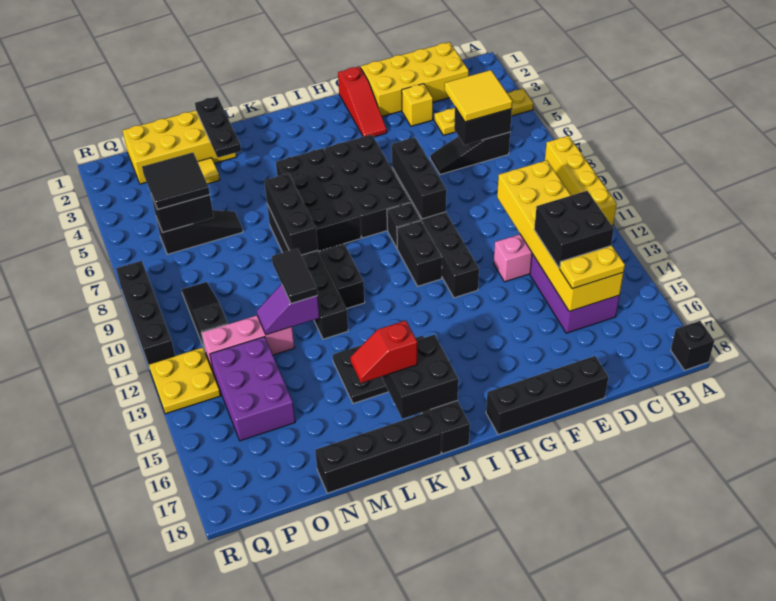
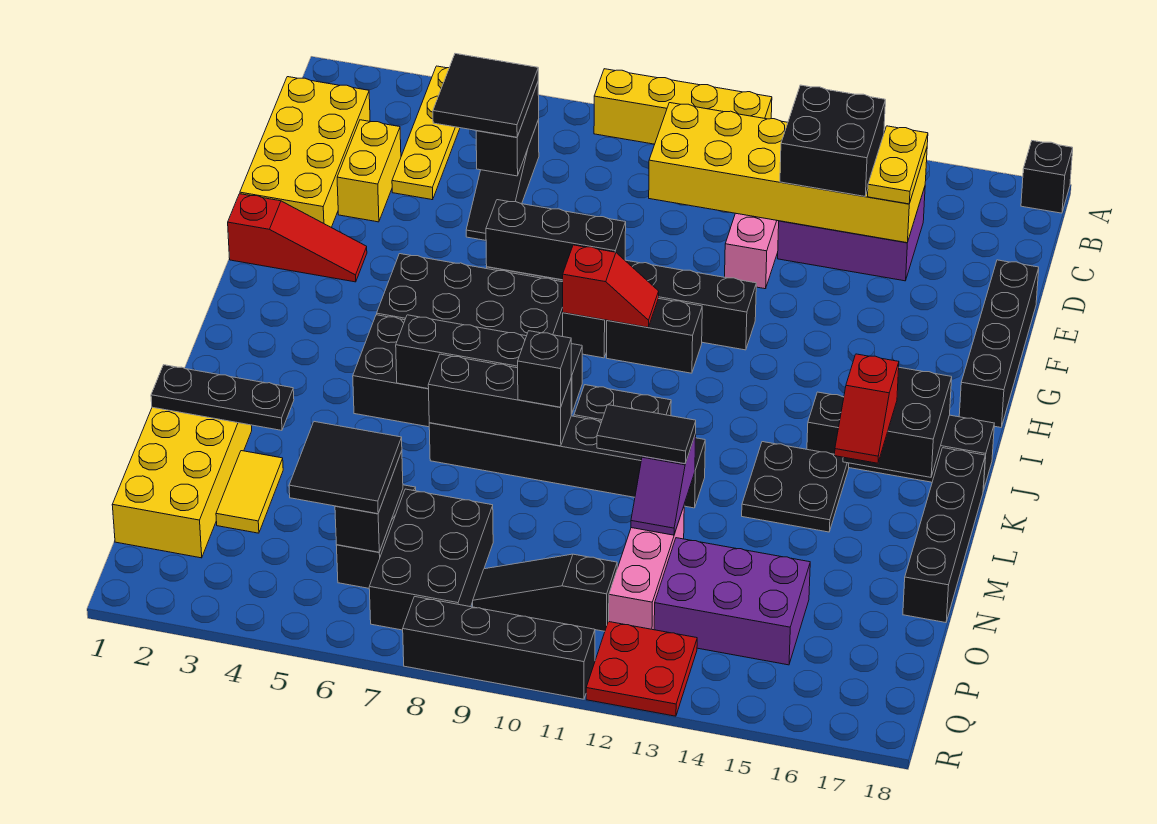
yellow 2x2 tile [445,70,512,122] -> black 2x2 tile [433,54,538,137]
yellow 1x1 brick [402,84,433,126] -> yellow 1x2 brick [337,120,401,222]
none -> red 1x2 slope [563,245,659,327]
none -> black 1x4 brick [396,315,582,414]
none -> black 1x1 brick [518,331,571,407]
none -> black 2x3 brick [369,489,493,630]
yellow 2x2 plate [148,347,221,414] -> red 2x2 plate [586,622,697,716]

